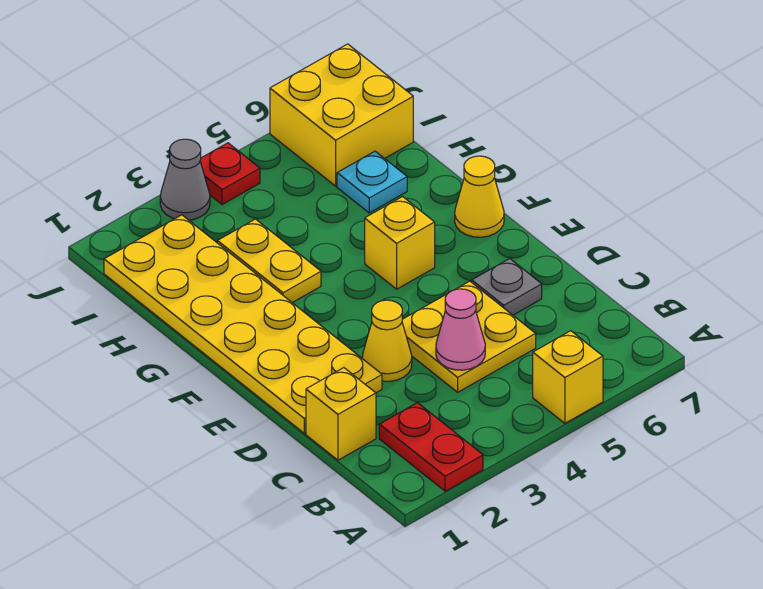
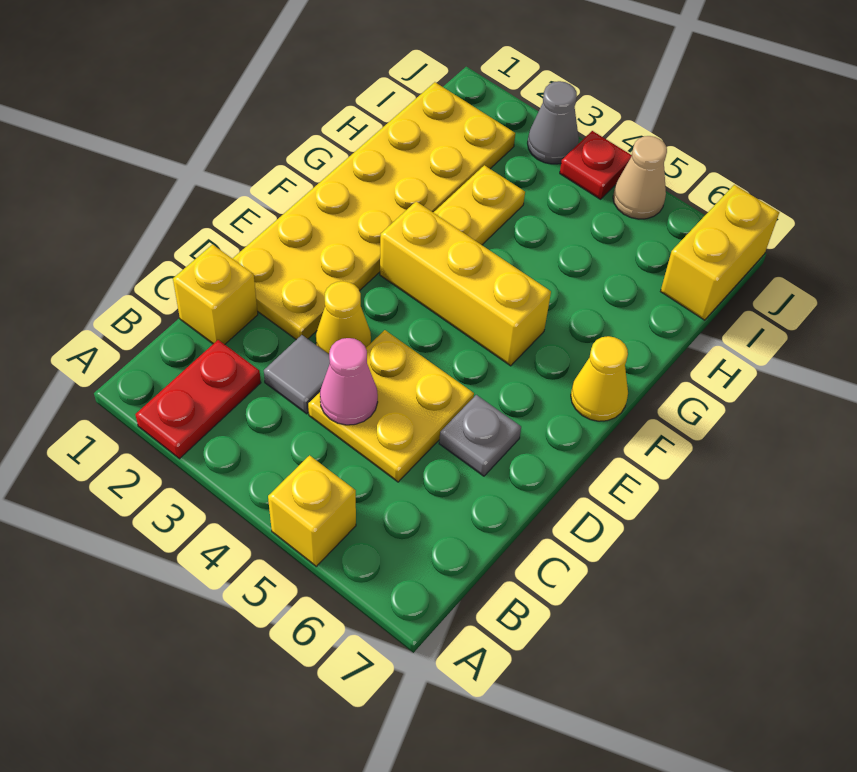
none -> grey 1x1 tile [264,335,330,414]
yellow 1x1 brick [365,197,435,289] -> yellow 1x3 brick [380,201,551,366]
cyan 1x1 plate [337,151,407,213] -> none
yellow 2x2 brick [270,44,413,186] -> yellow 1x2 brick [661,185,779,320]
none -> tan 1x1 cone [613,136,667,219]

